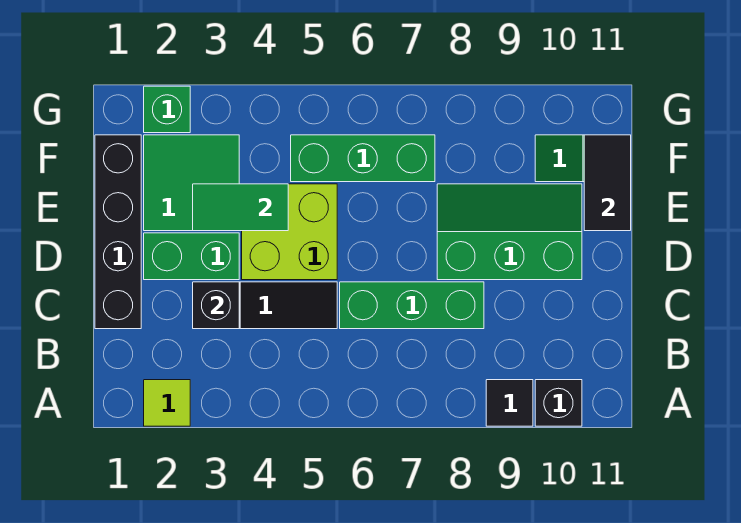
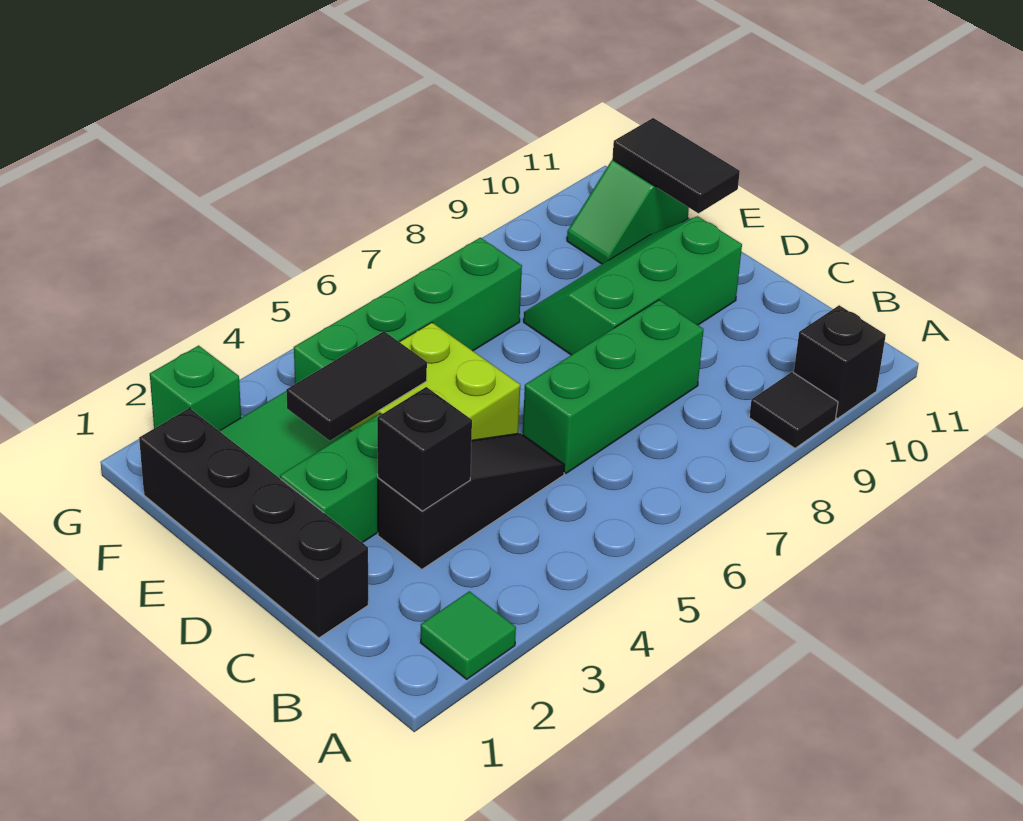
lime 1x1 tile [144,380,190,426] -> green 1x1 tile [420,591,516,679]
green 1x2 tile [193,184,288,231] -> black 1x2 tile [286,331,427,441]
green 1x3 brick [291,135,435,182] -> green 1x4 brick [294,238,522,384]

